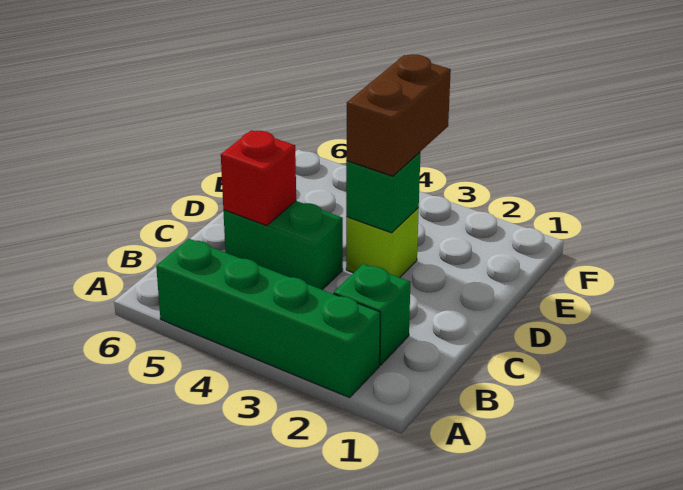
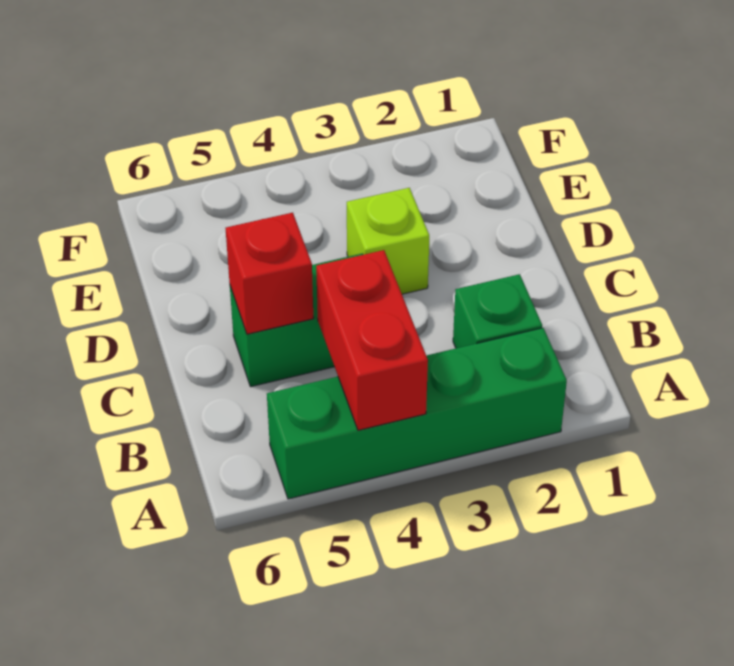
none -> red 1x2 brick [316,250,428,430]
green 1x1 brick [346,152,420,233] -> none
brown 1x2 brick [346,54,451,176] -> none

